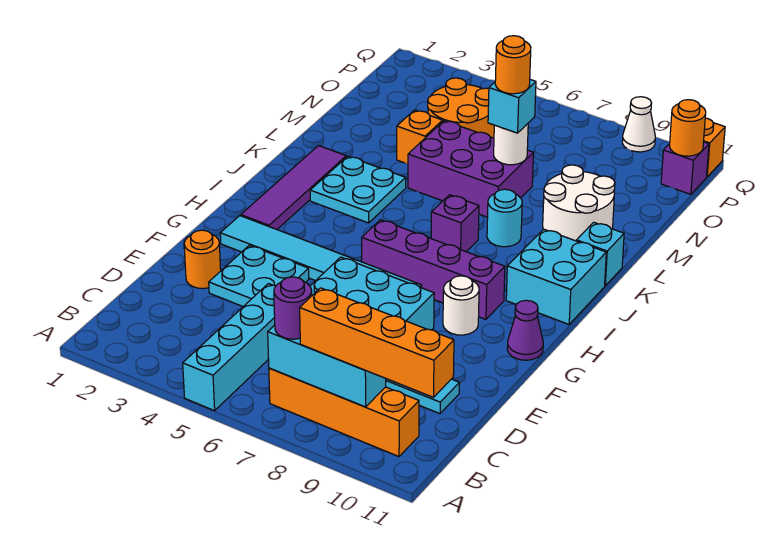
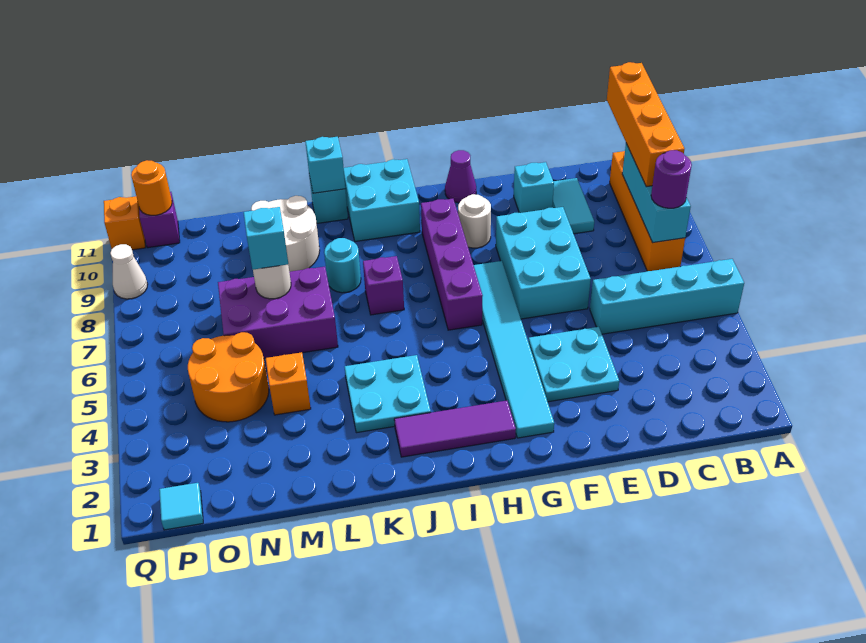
orange 1x1 round brick [184,230,221,289] -> none
none -> cyan 1x1 brick [514,162,554,213]
purple 1x4 tile [241,146,346,229] -> purple 1x3 tile [394,401,516,457]
none -> cyan 1x1 brick [305,137,345,193]
purple 2x3 brick [408,121,533,217] -> purple 2x3 brick turned to [218,267,338,358]
orange 1x1 round brick [495,36,531,94] -> none
none -> cyan 1x1 tile [159,483,203,530]

